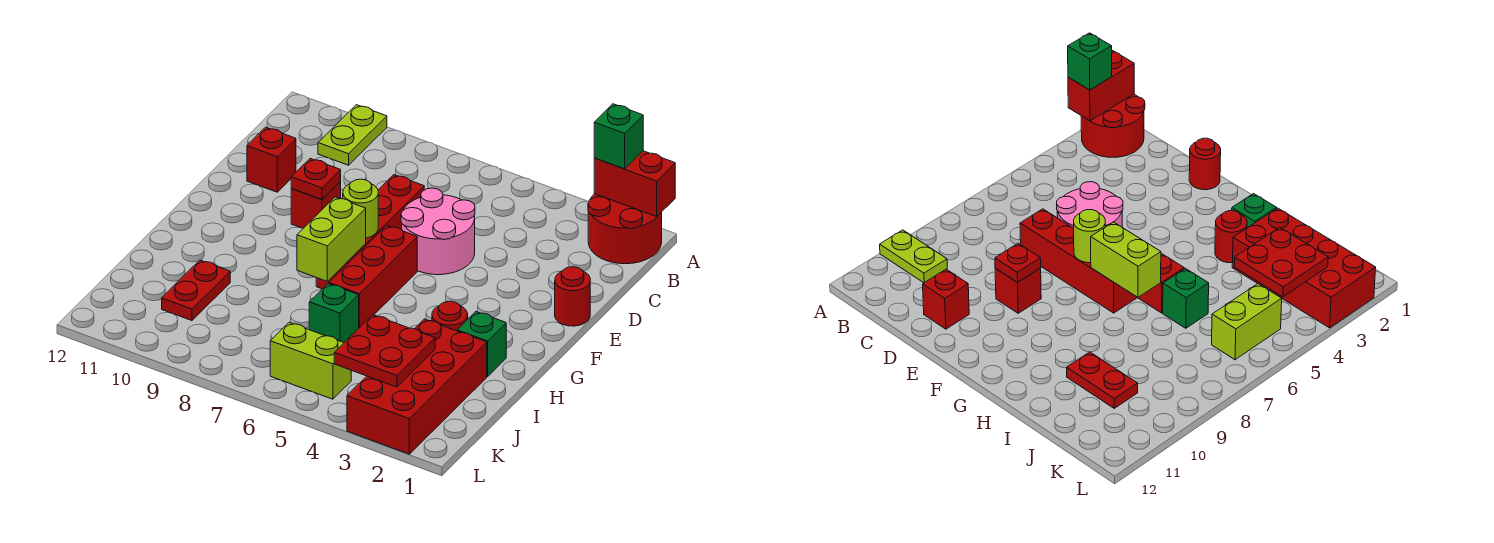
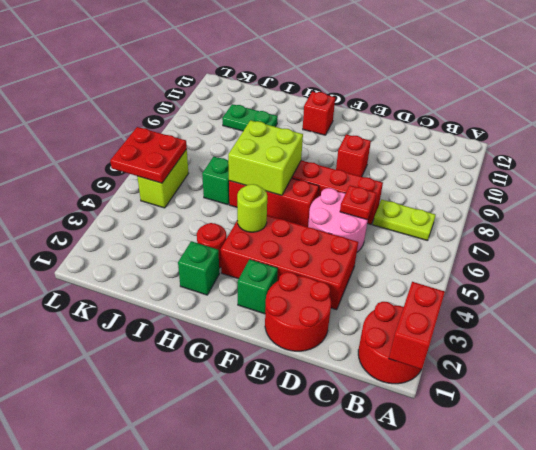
green 1x1 brick [594,104,643,169] -> green 1x1 brick moved to [238,259,278,314]
lime 1x2 plate [318,105,387,165] -> lime 1x2 plate moved to [373,200,435,241]
red 1x1 brick [247,127,296,192] -> red 1x1 brick moved to [303,92,335,135]
red 1x1 round brick [555,267,590,326] -> red 2x2 round brick [265,272,331,351]
red 1x1 plate [291,158,341,200] -> red 1x1 plate moved to [340,185,377,220]
lime 1x1 round brick [343,179,378,238] -> lime 1x1 round brick moved to [237,184,267,232]
lime 1x2 brick [297,197,366,281] -> lime 2x2 brick [228,120,303,195]
red 2x4 brick [347,319,487,454] -> red 2x4 brick moved to [221,215,358,310]
red 1x2 plate [162,260,230,321] -> green 1x2 plate [222,104,278,131]
red 2x2 plate [334,315,435,387] -> red 2x2 plate moved to [110,127,187,183]

